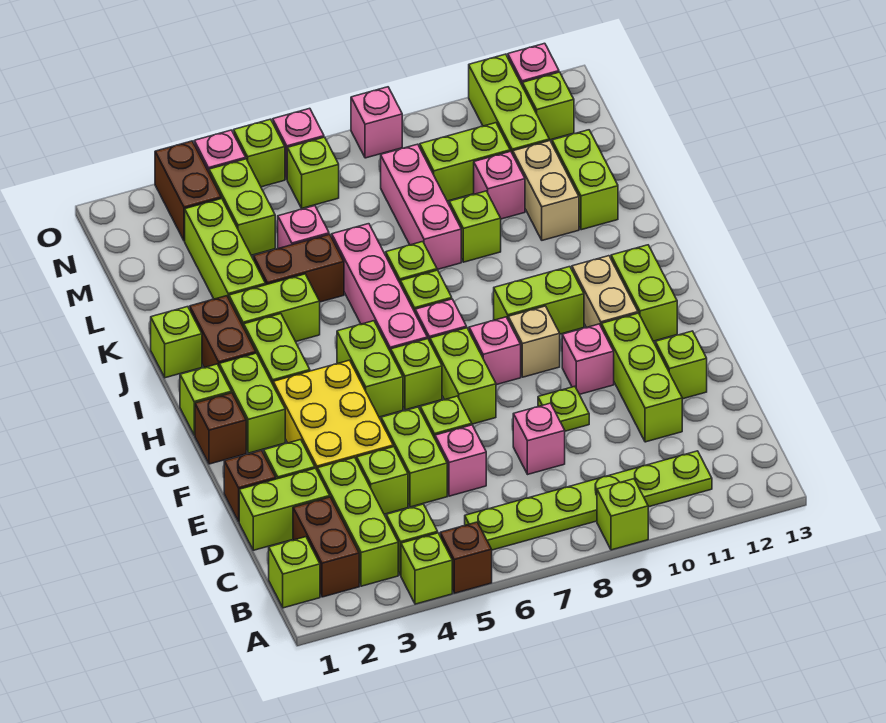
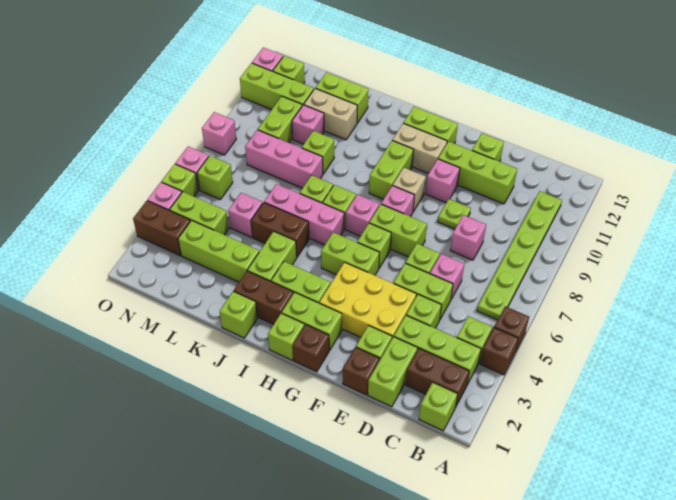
lime 1x1 brick [401,533,452,604] -> brown 1x1 brick [480,328,519,375]
lime 1x1 brick [597,479,648,550] -> none
pink 1x4 brick [332,224,427,352] -> pink 1x3 brick [264,184,344,245]
brown 1x2 brick [253,234,344,302] -> brown 1x2 brick turned to [251,202,309,257]

